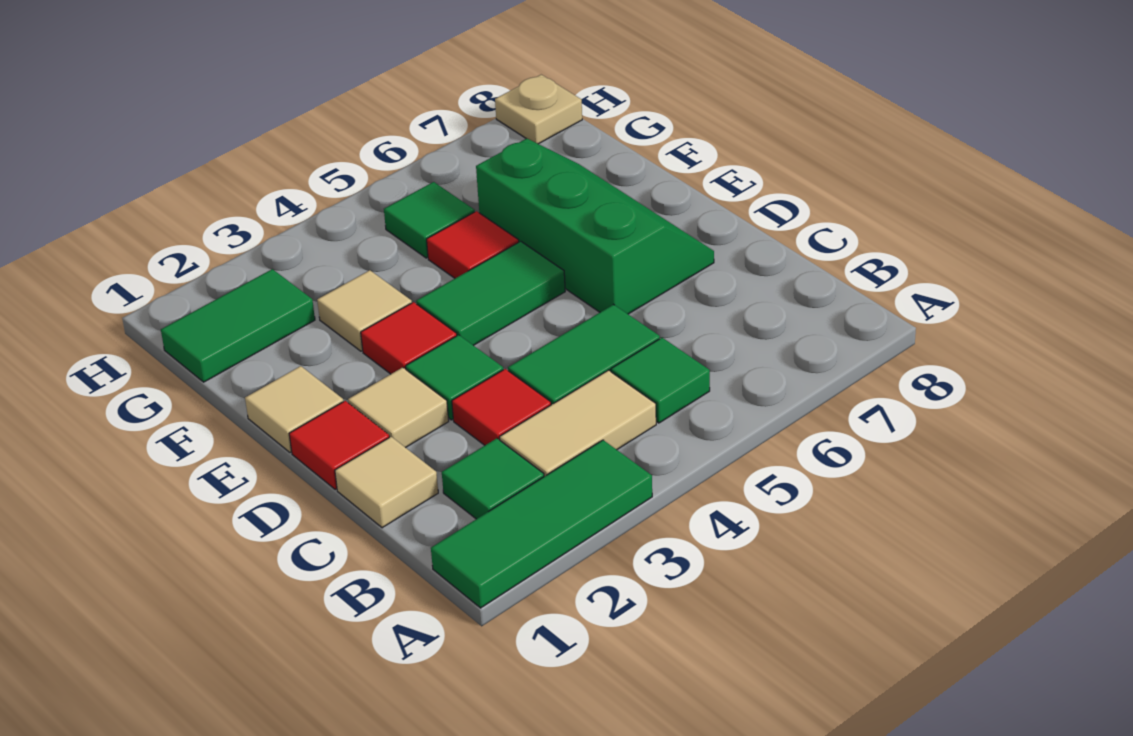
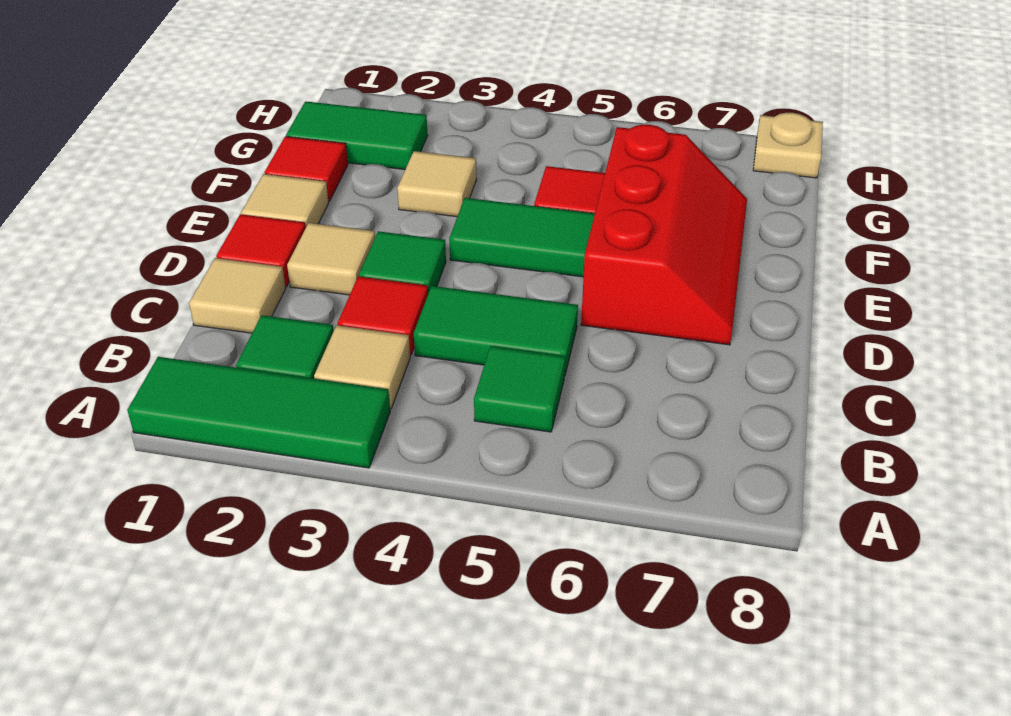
tan 1x2 tile [500,370,656,476] -> tan 1x1 tile [314,325,410,409]
green 2x3 slope [476,138,714,314] -> red 2x3 slope [581,125,747,345]
red 1x1 tile [361,302,457,374] -> red 1x1 tile moved to [265,136,348,201]
green 1x1 tile [384,182,475,258] -> none

